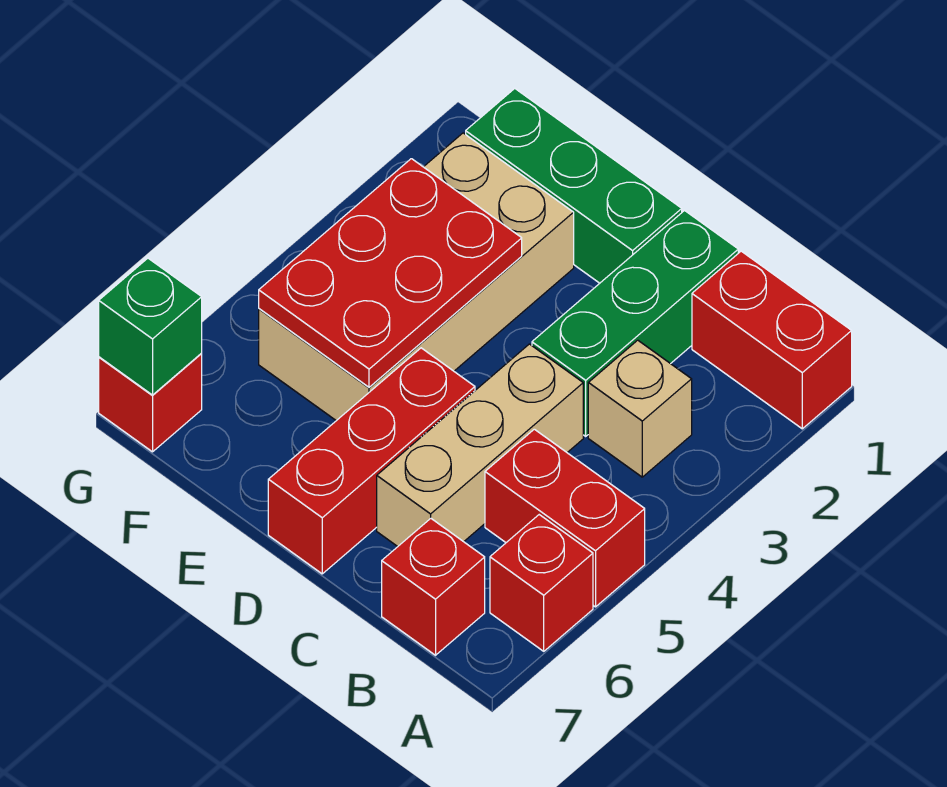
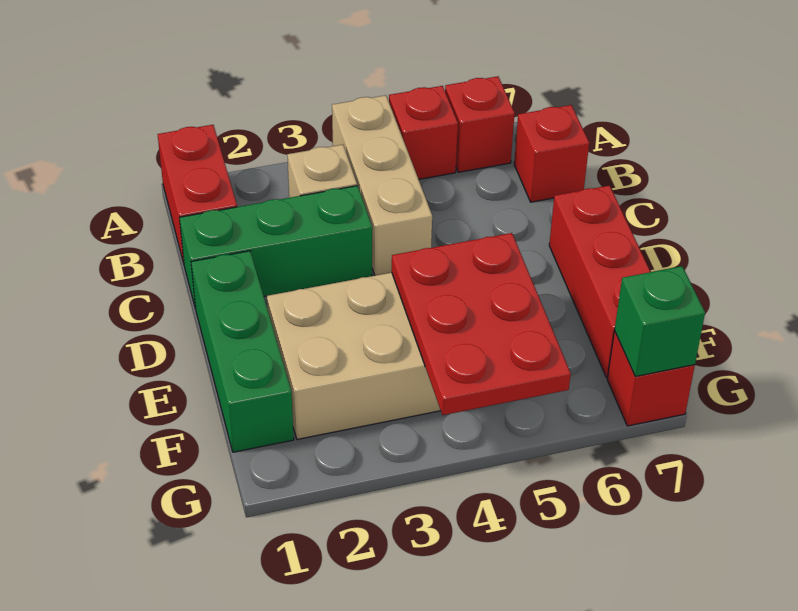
red 1x2 brick [485,429,645,607] -> red 1x1 brick [389,86,458,179]
tan 1x3 brick [377,344,583,546] -> tan 1x3 brick turned to [332,95,432,276]
red 1x3 brick [268,348,475,574] -> red 1x3 brick turned to [549,186,650,378]
red 2x3 plate [259,159,522,387] -> red 2x3 plate turned to [392,233,571,415]

